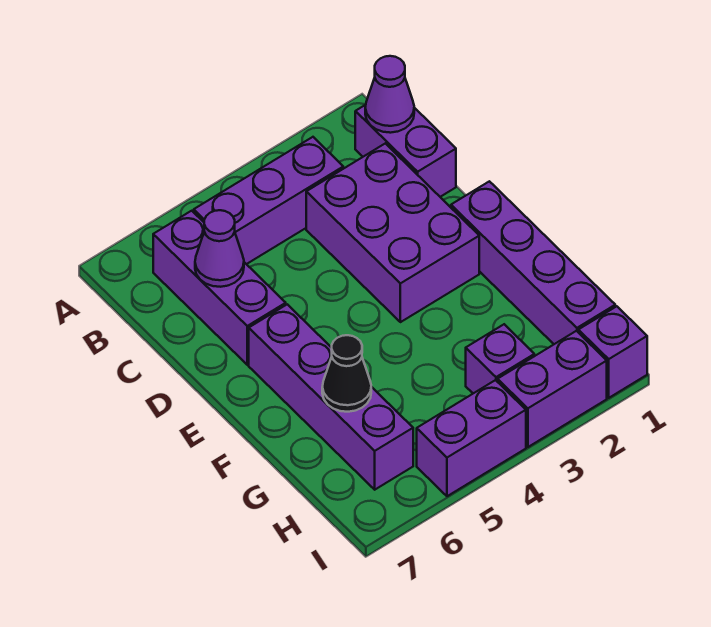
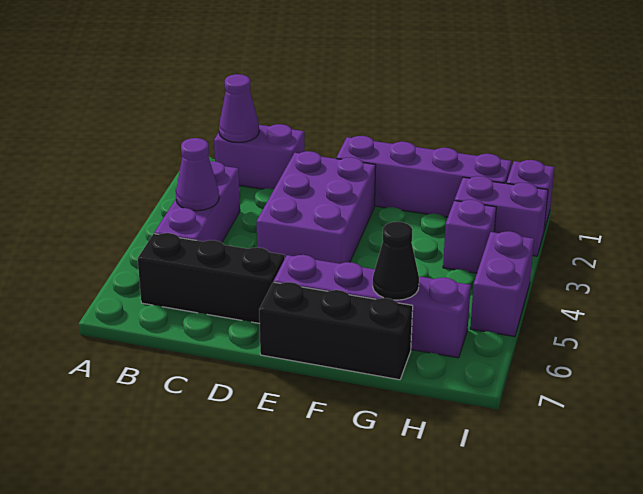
purple 1x3 brick [153,211,286,365] -> black 1x3 brick [138,233,285,324]
purple 2x3 brick [306,143,479,322] -> purple 2x3 brick turned to [257,151,376,264]
purple 1x1 cone [195,210,244,287] -> purple 1x1 cone moved to [176,138,219,211]
none -> black 1x3 brick [259,282,413,380]
purple 1x2 brick [498,331,607,447] -> purple 1x2 brick turned to [455,176,548,256]

